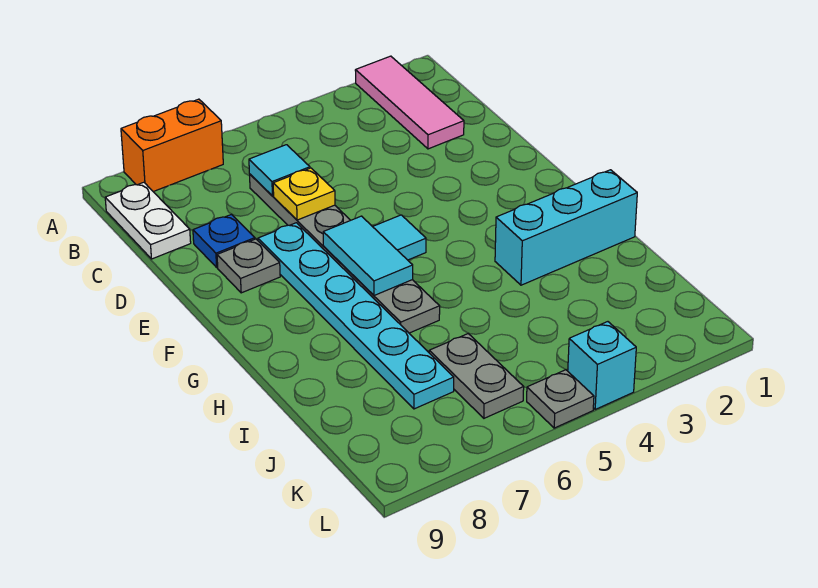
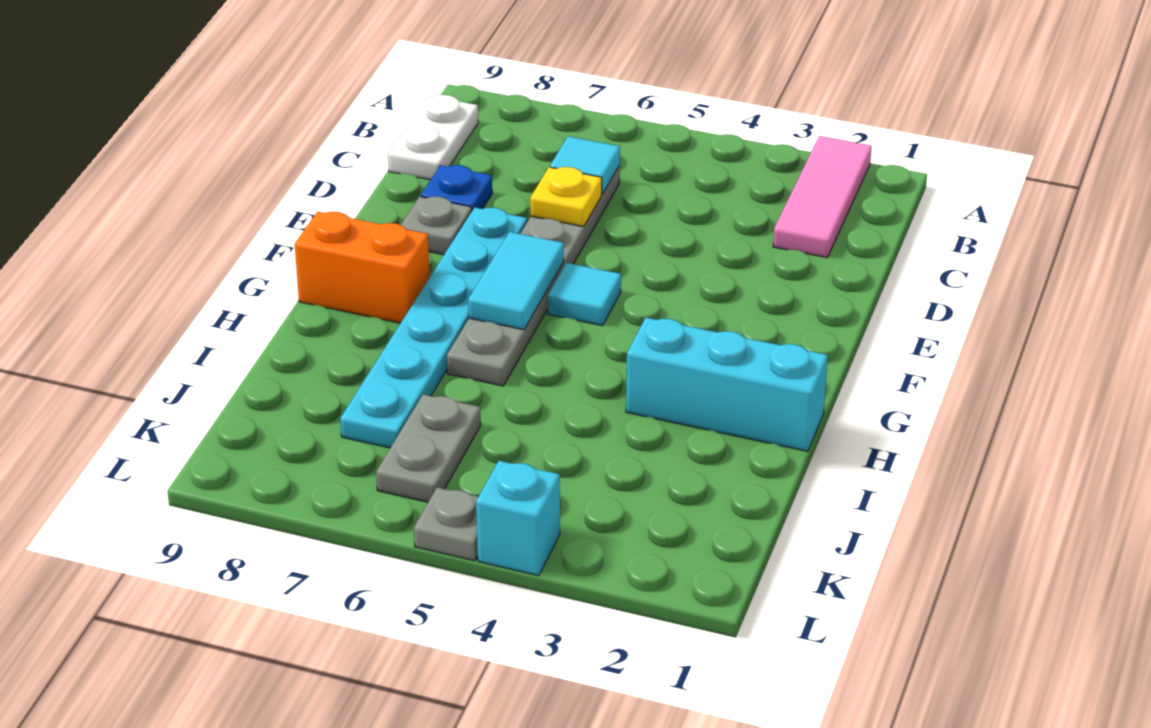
orange 1x2 brick [121,99,223,192] -> orange 1x2 brick moved to [295,212,430,323]

